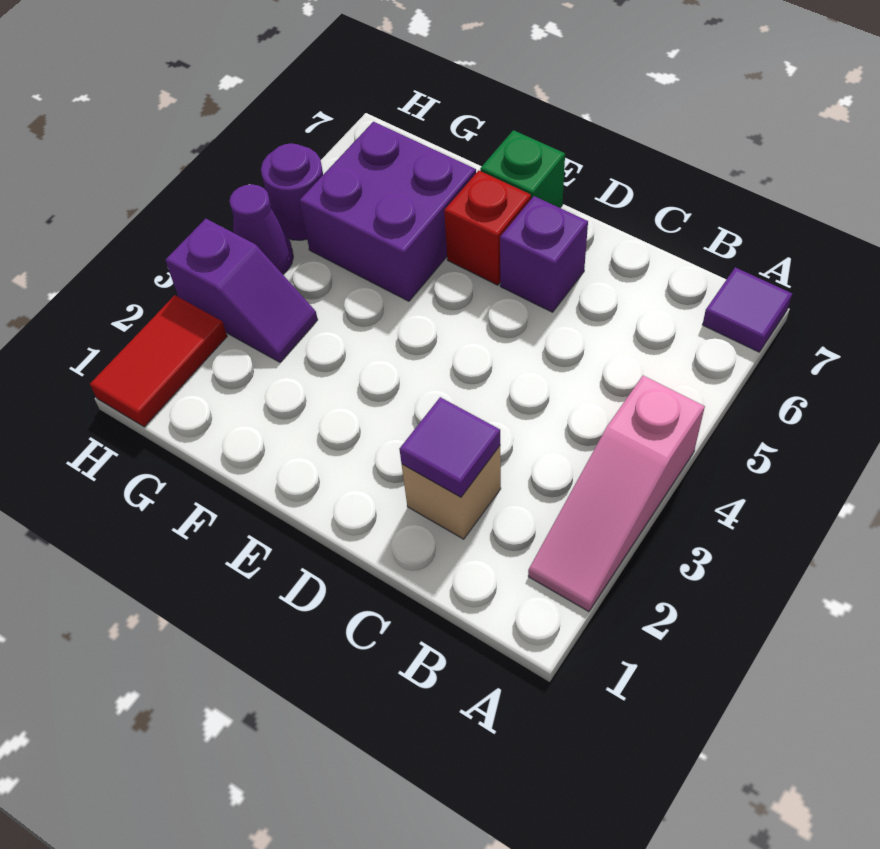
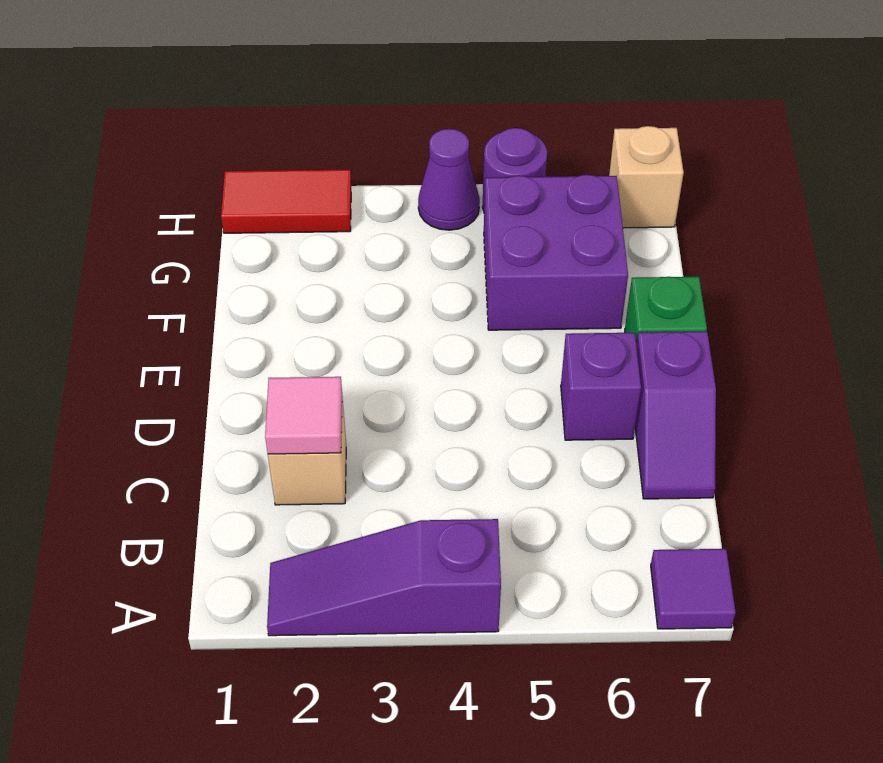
pink 1x3 slope [528,375,705,612] -> purple 1x3 slope [267,519,501,636]
purple 1x1 tile [399,397,500,497] -> pink 1x1 tile [265,377,342,454]
red 1x1 brick [444,170,531,285] -> none
purple 1x2 slope [165,219,318,362] -> purple 1x2 slope moved to [635,332,716,499]
none -> tan 1x1 brick [609,126,684,228]

